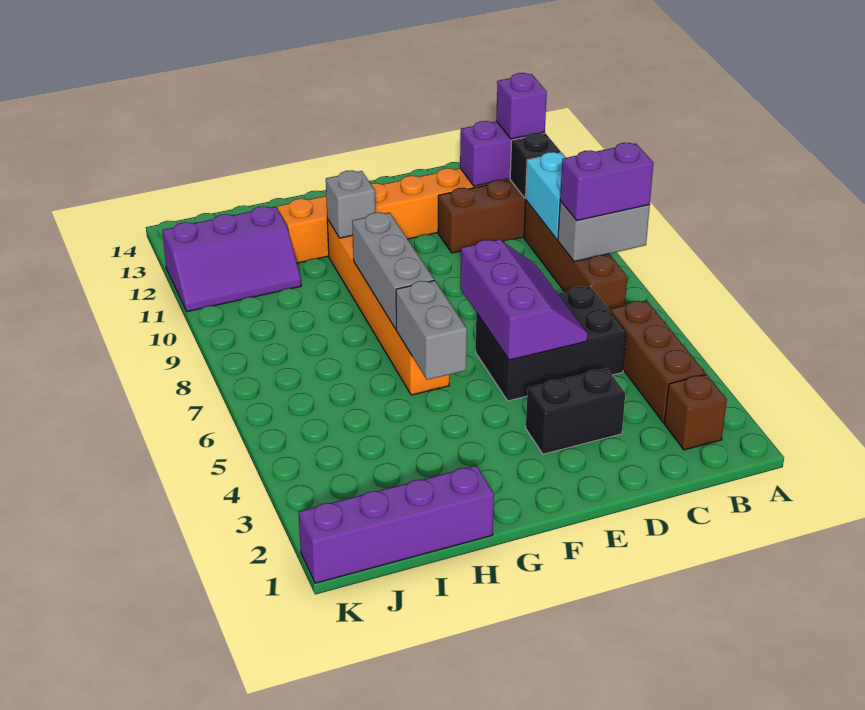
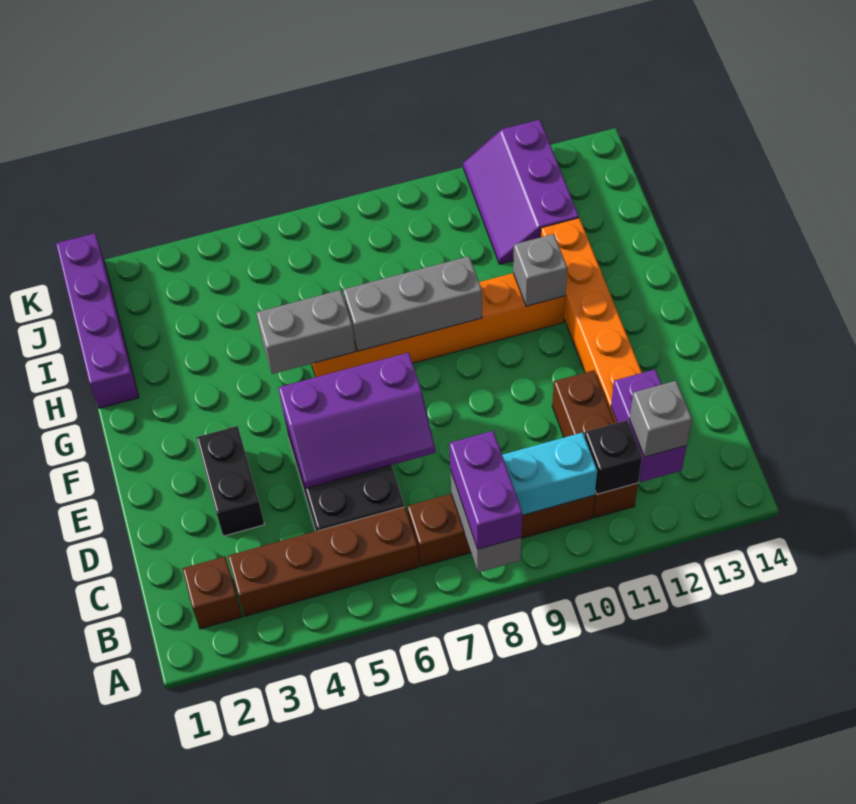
brown 1x3 brick [610,300,706,423] -> brown 1x4 brick [228,507,419,616]
purple 1x1 brick [496,73,547,139] -> grey 1x1 brick [629,381,692,457]

